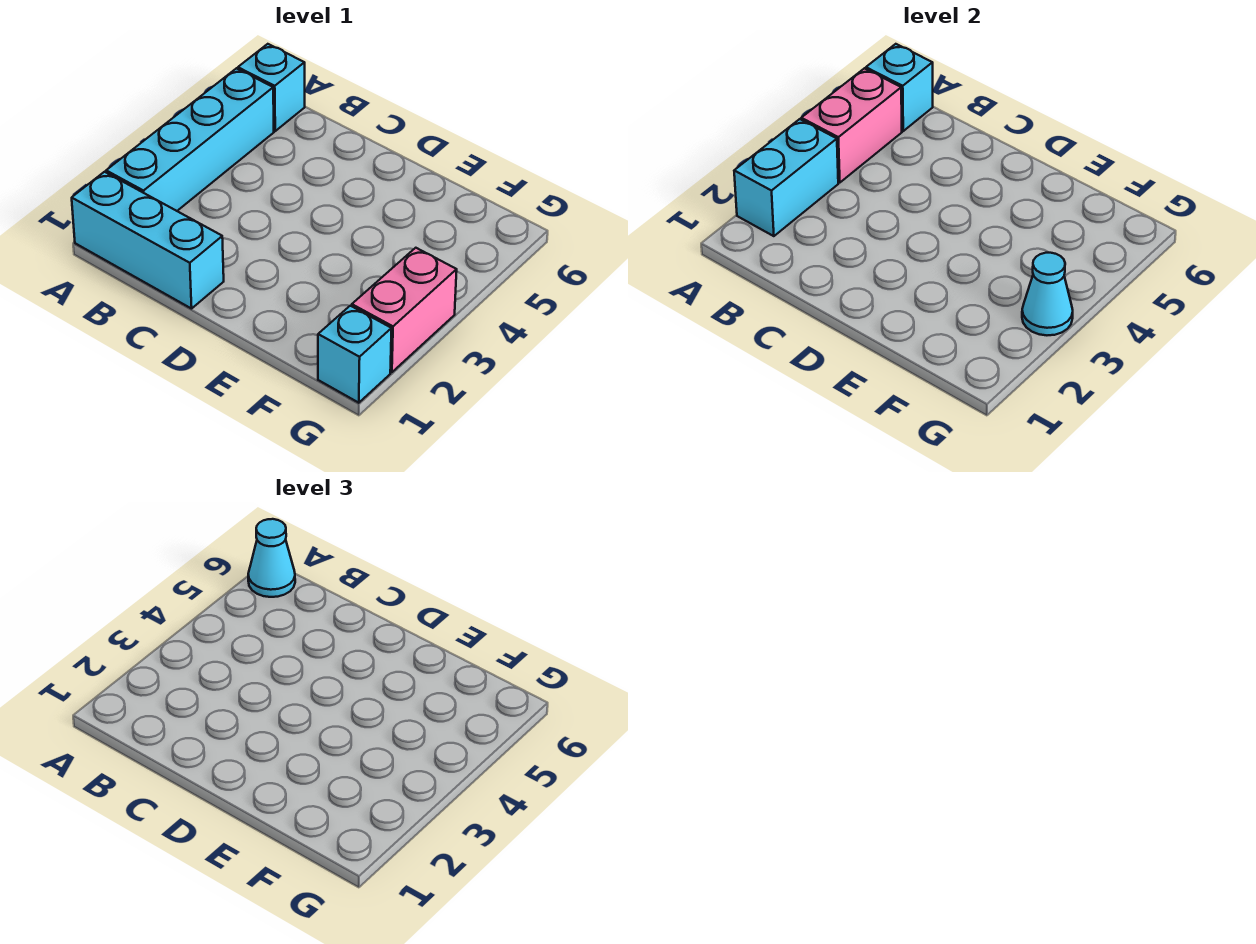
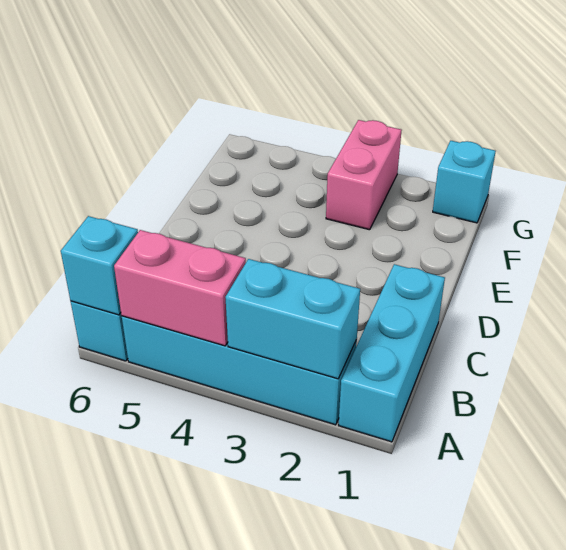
cyan 1x1 cone [248,519,295,597] -> none
pink 1x2 brick [352,248,457,372] -> pink 1x2 brick turned to [326,120,402,230]
cyan 1x1 cone [1022,253,1073,335] -> none

